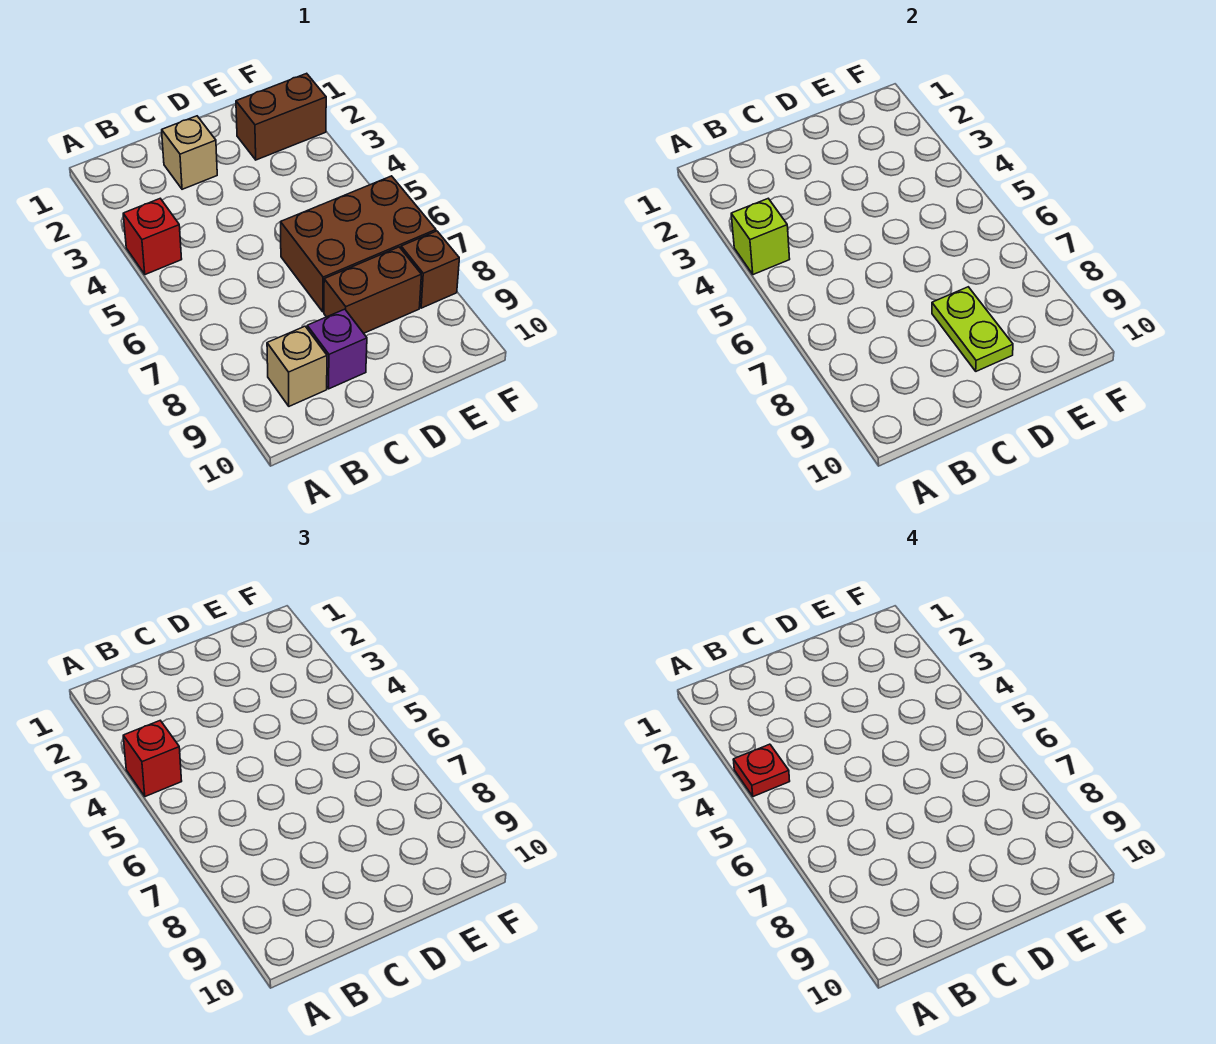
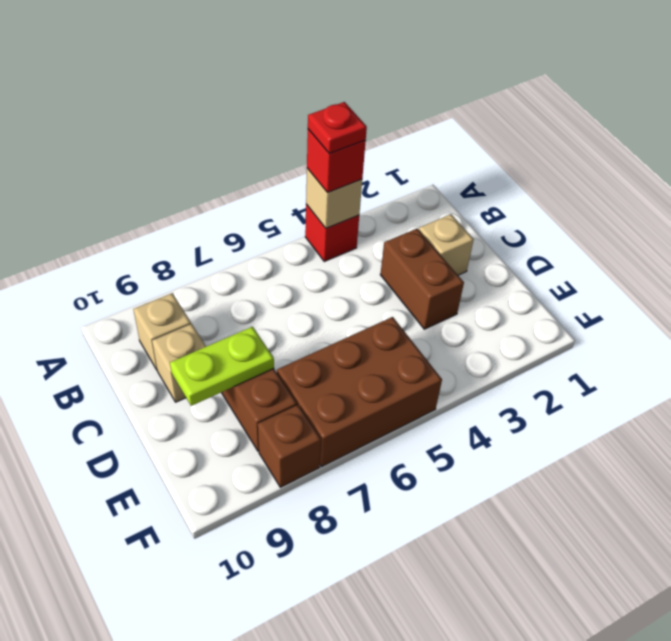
lime 1x1 brick [731,199,790,275] -> tan 1x1 brick [306,168,362,228]
purple 1x1 brick [307,309,367,389] -> tan 1x1 brick [152,324,206,402]
brown 2x3 brick [281,176,436,312] -> brown 2x3 brick turned to [277,317,442,467]
brown 1x2 brick [236,73,326,160] -> brown 1x2 brick moved to [380,229,464,329]

